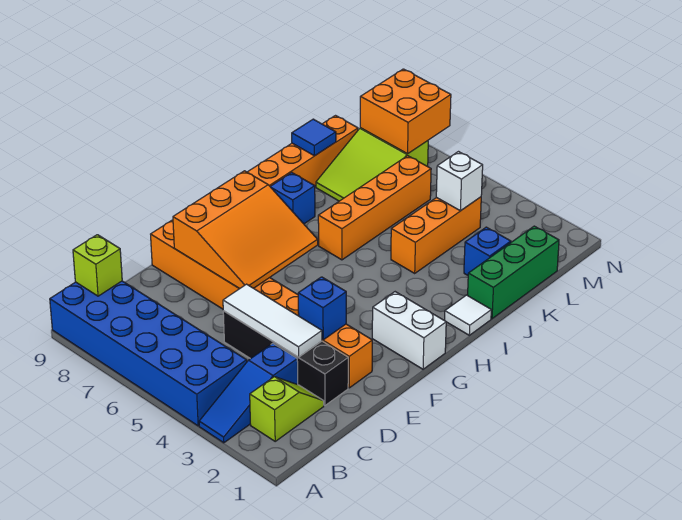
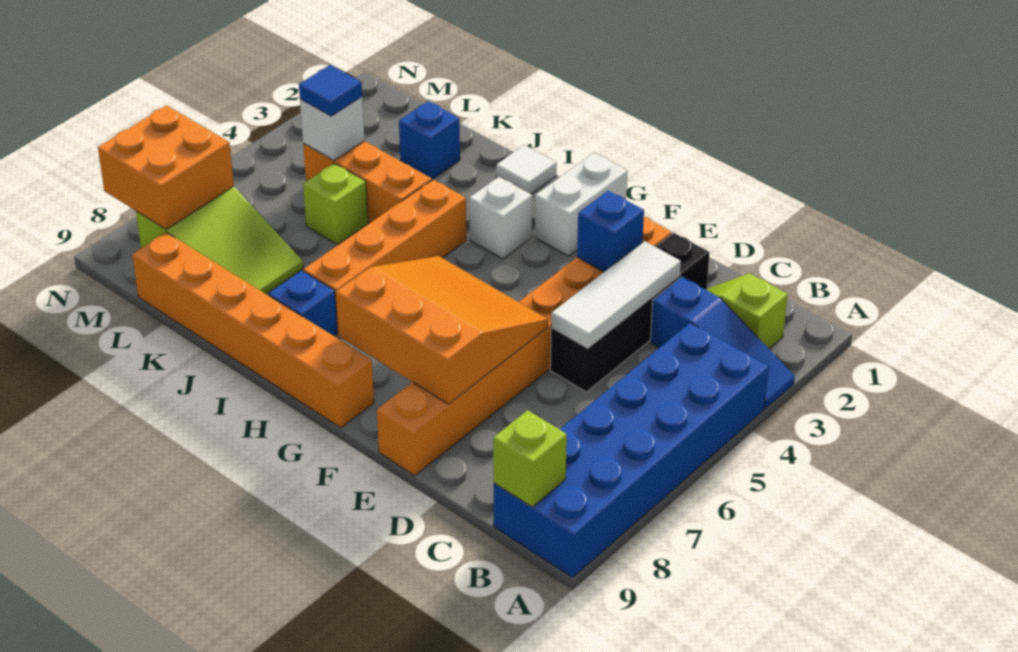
none -> white 1x1 brick [469,177,532,259]
orange 1x4 brick [318,156,431,260] -> orange 1x4 brick turned to [303,179,467,331]
green 1x3 brick [468,226,559,319] -> none
none -> lime 1x1 brick [303,163,368,245]
blue 1x1 tile [292,119,336,156] -> blue 1x1 tile moved to [299,65,362,116]

